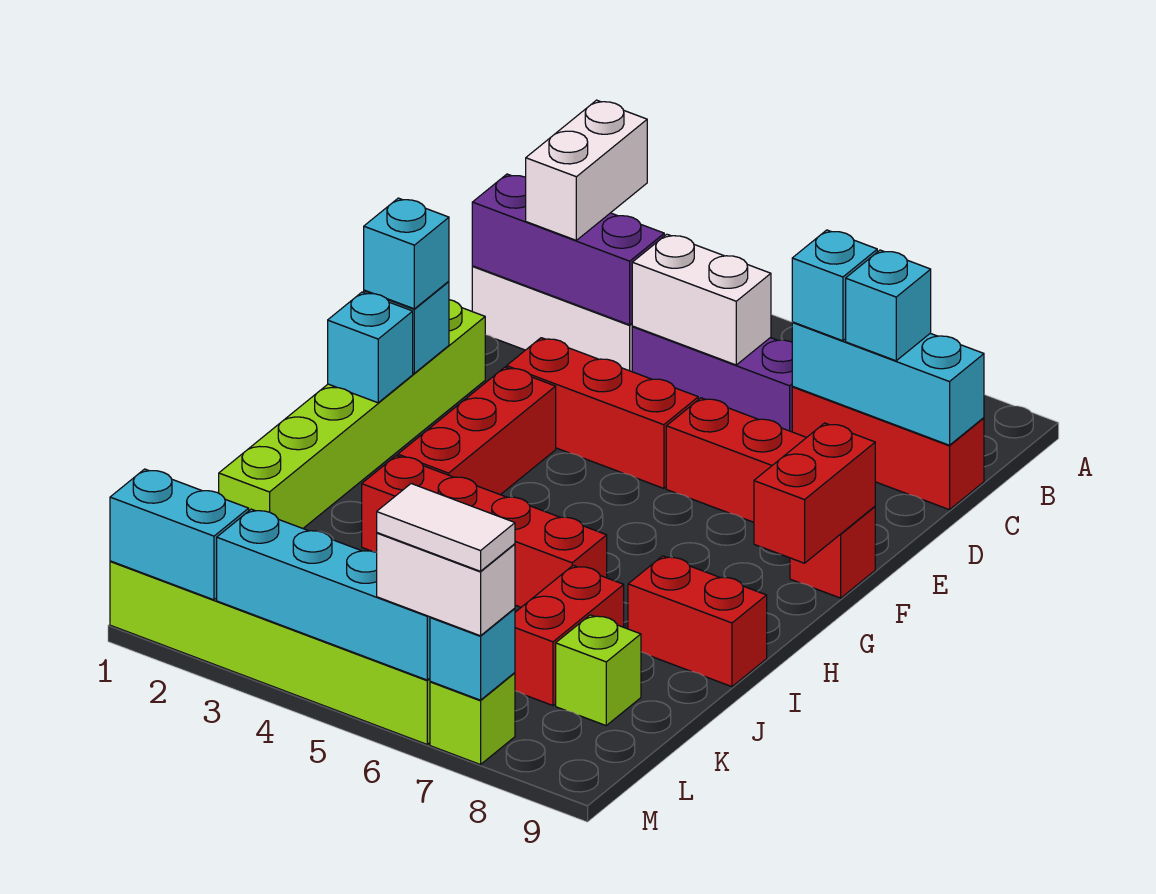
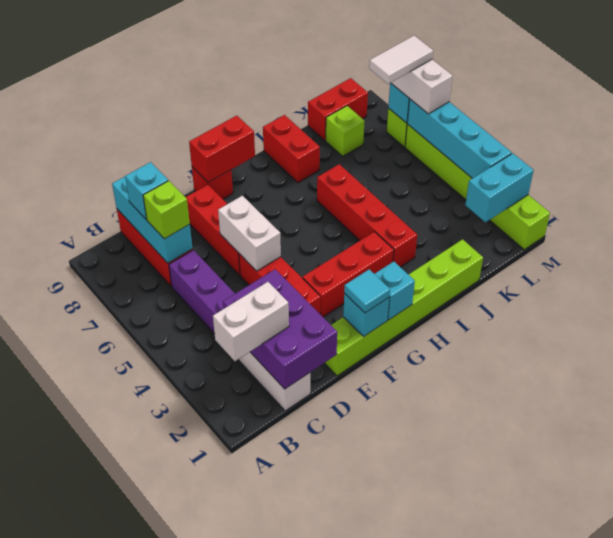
purple 1x3 brick [472,174,664,325] -> purple 2x3 brick [223,269,337,389]
white 1x2 brick [632,234,771,365] -> white 1x2 brick moved to [218,196,281,271]
cyan 1x1 brick [792,230,877,341] -> lime 1x1 brick [143,181,190,239]
cyan 1x1 brick [364,198,449,309] -> cyan 1x1 tile [344,269,390,313]
red 1x2 brick [515,565,624,706] -> red 1x2 brick moved to [308,78,368,140]
cyan 1x2 brick [110,469,249,600] -> cyan 1x2 brick turned to [465,153,534,222]
white 1x2 tile [377,484,515,571] -> white 1x2 tile turned to [369,36,433,84]

